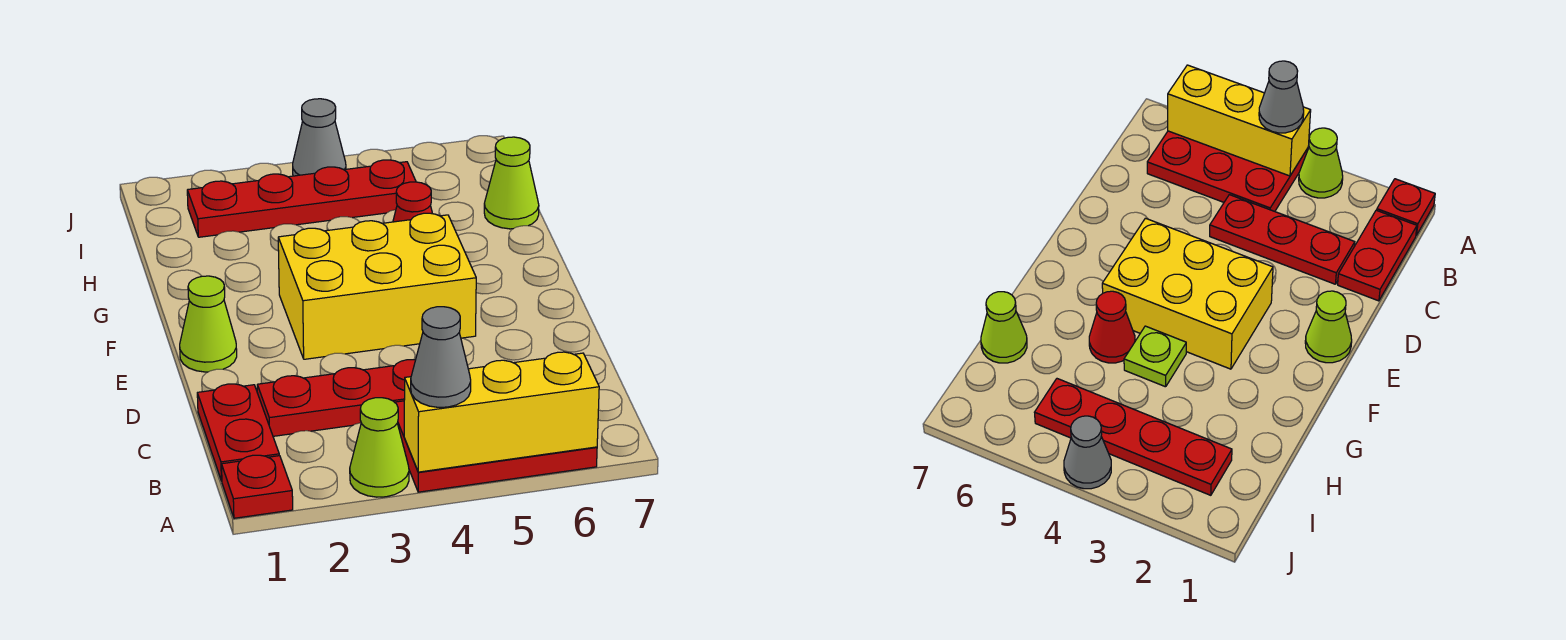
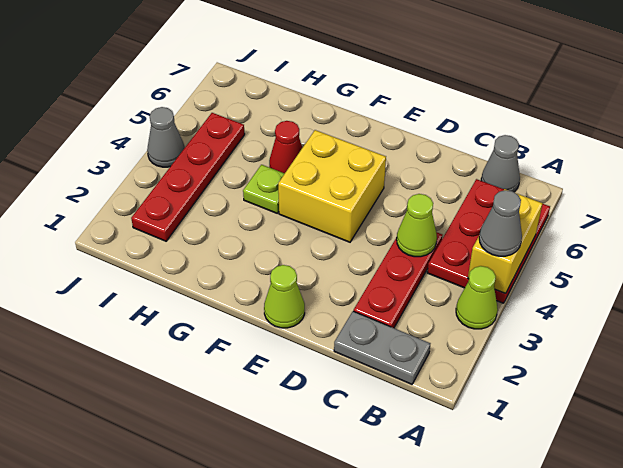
red 1x1 plate [222,455,293,518] -> none
yellow 1x3 brick [404,352,599,472] -> yellow 1x2 brick [468,189,543,293]
red 1x2 plate [197,384,279,481] -> grey 1x2 plate [334,311,430,384]
none -> grey 1x1 cone [481,135,520,192]
yellow 2x3 brick [278,213,476,359] -> yellow 2x2 brick [278,130,386,242]
lime 1x1 cone [484,137,539,229] -> lime 1x1 cone moved to [397,194,437,257]

